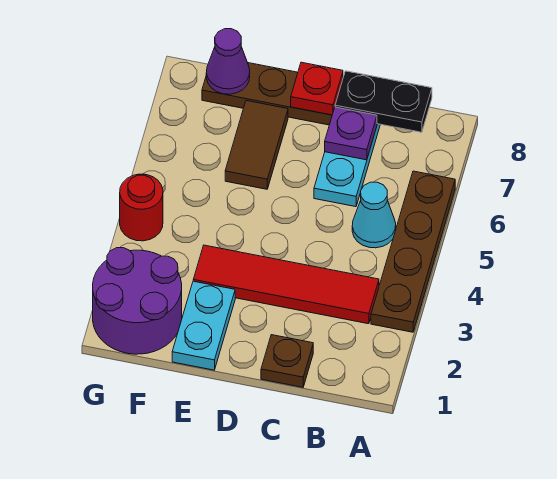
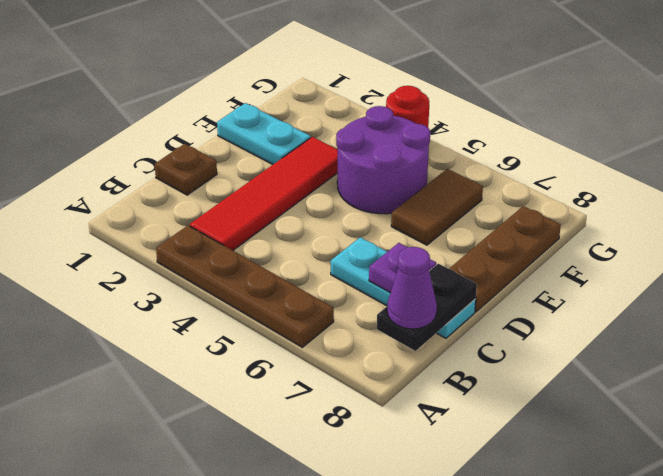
cyan 1x1 cone [352,182,396,248] -> none
red 1x1 plate [291,62,343,115] -> none
brown 1x2 tile [225,101,288,189] -> brown 1x2 tile turned to [391,169,483,245]
purple 2x2 round brick [93,248,182,354] -> purple 2x2 round brick moved to [336,106,430,214]
purple 1x1 cone [206,29,250,94] -> purple 1x1 cone moved to [387,247,437,329]

